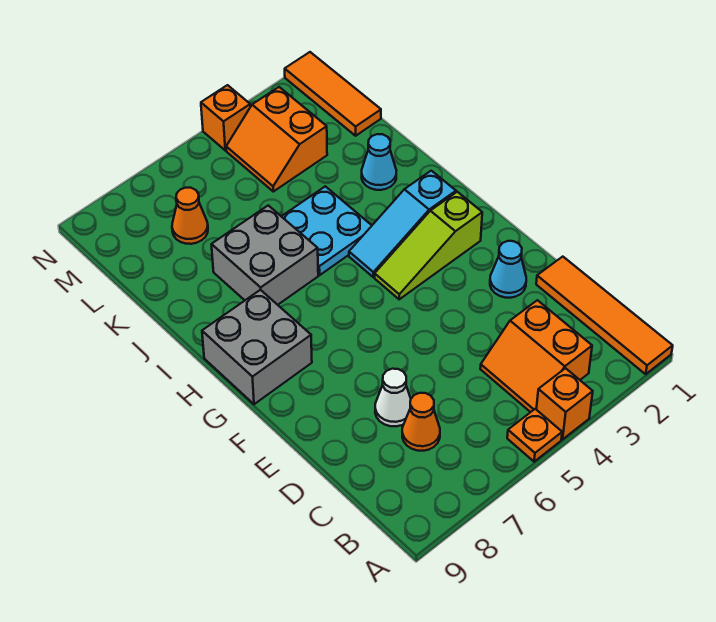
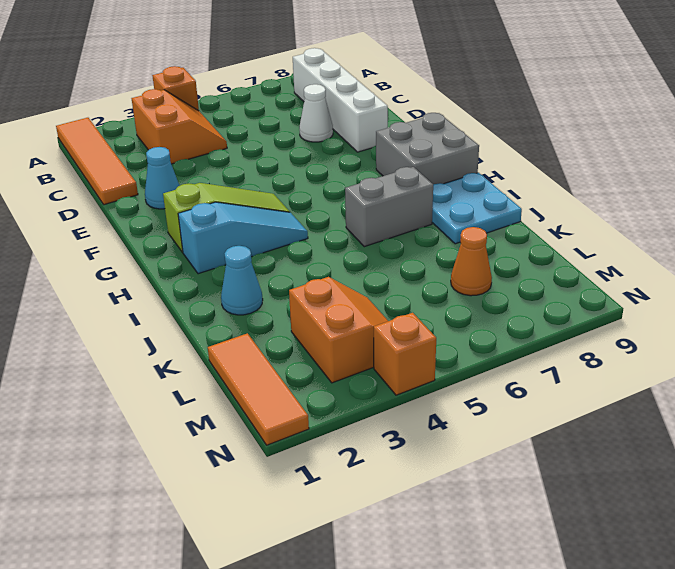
orange 1x1 plate [507,409,562,462] -> none
none -> white 1x4 brick [293,48,388,152]
orange 1x1 cone [402,393,440,451] -> none
cyan 2x2 plate [281,186,372,275] -> cyan 2x2 plate moved to [432,173,522,244]
grey 2x2 brick [211,205,318,305] -> grey 1x2 brick [345,167,433,247]

